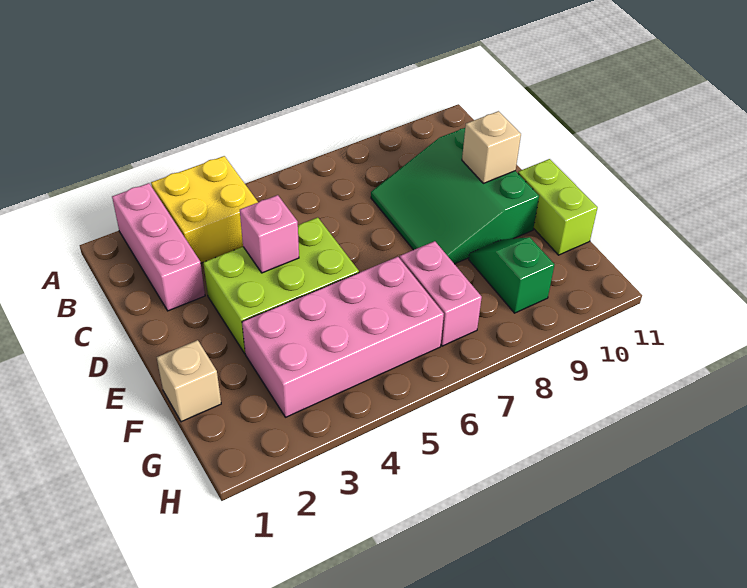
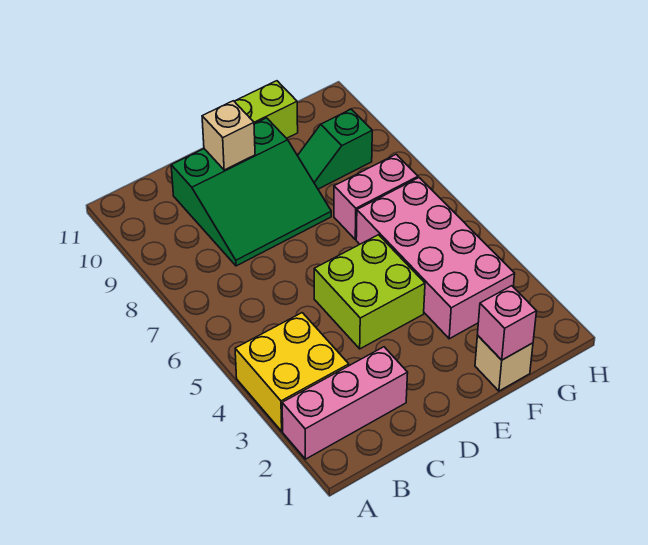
lime 2x3 brick [203,217,359,353] -> lime 2x2 brick [314,235,425,349]
pink 1x1 brick [240,195,299,273] -> pink 1x1 brick moved to [478,286,537,360]

